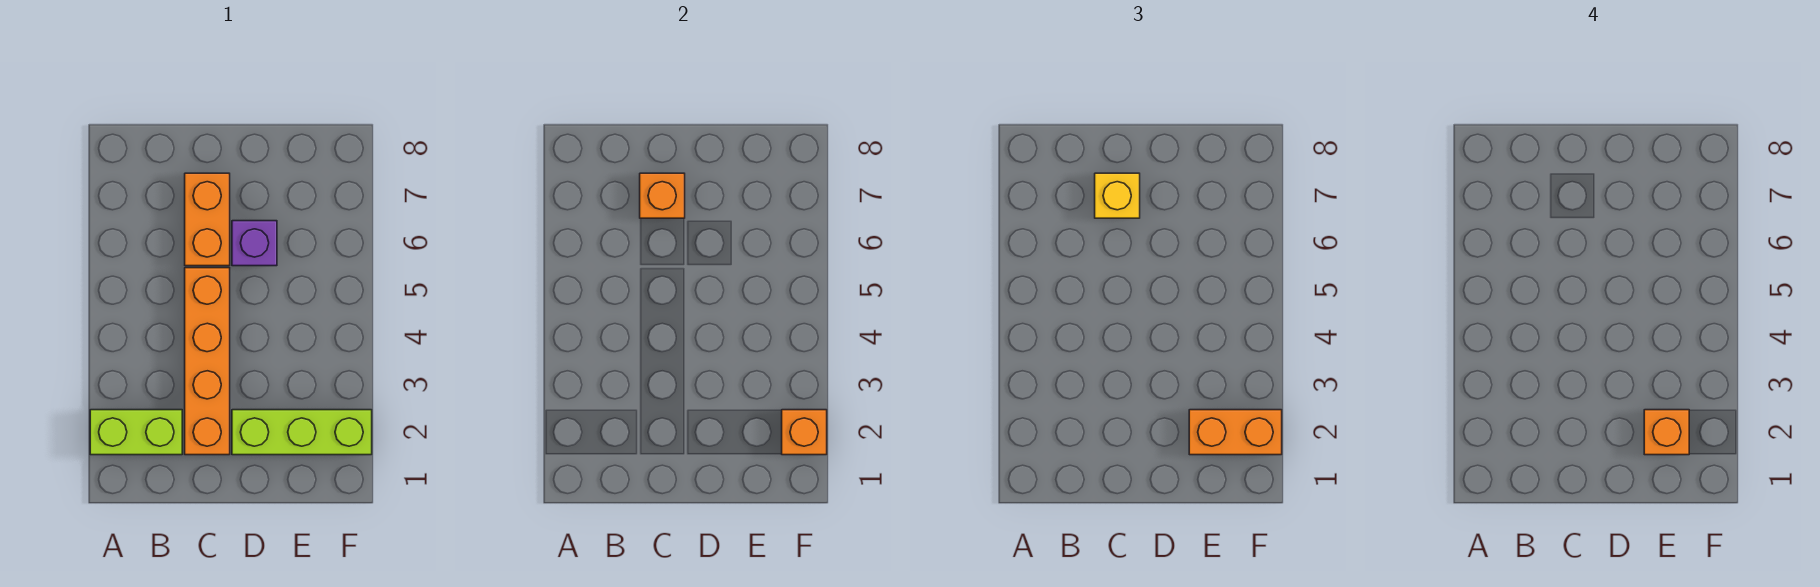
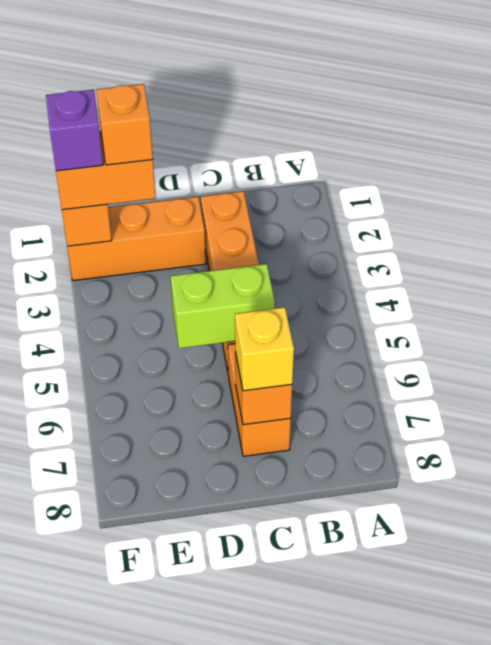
lime 1x2 brick [90,410,182,455] -> lime 1x2 brick moved to [171,264,275,348]
lime 1x3 brick [232,410,372,455] -> orange 1x3 brick [67,197,206,281]
purple 1x1 brick [232,221,277,266] -> purple 1x1 brick moved to [46,90,103,171]

